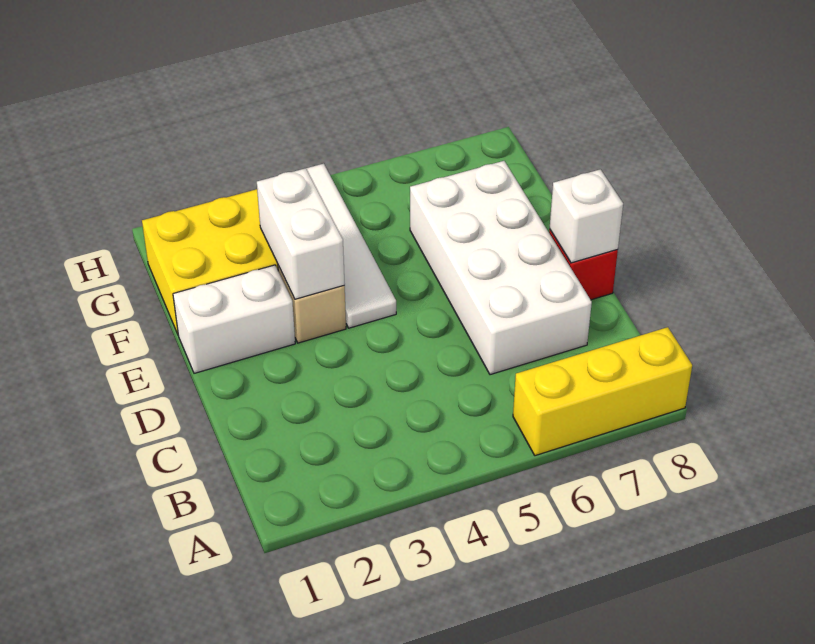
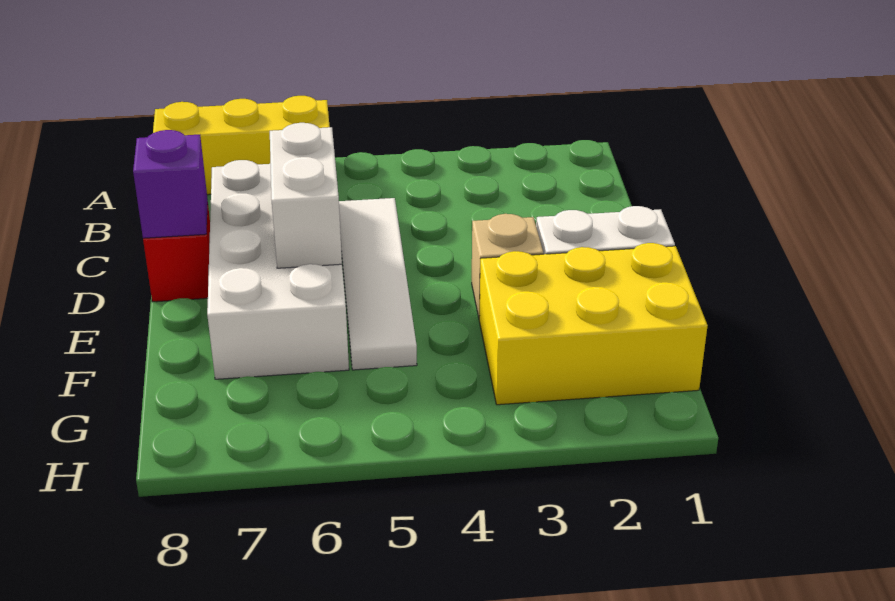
white 1x1 brick [550,169,623,263] -> purple 1x1 brick [133,130,208,238]
white 1x2 brick [257,168,345,299] -> white 1x2 brick moved to [270,123,342,268]
white 1x4 tile [306,164,396,328] -> white 1x4 tile moved to [339,198,417,370]

